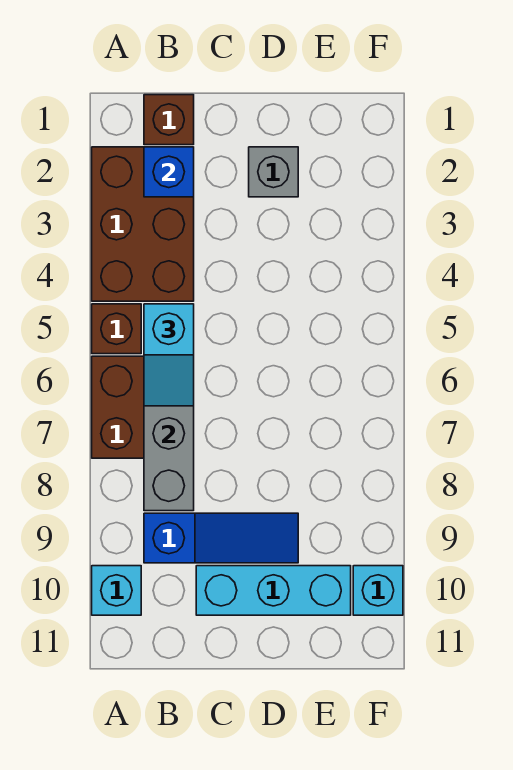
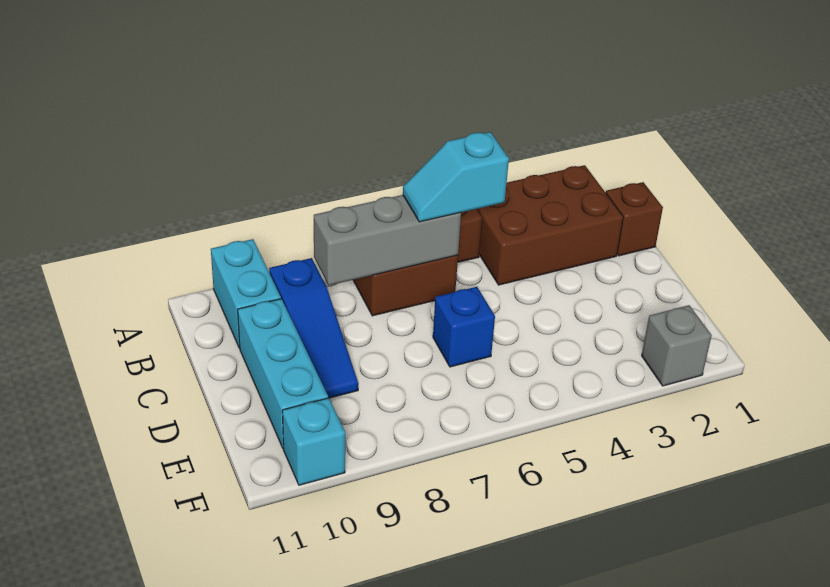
cyan 1x1 brick [92,566,141,615] -> cyan 1x2 brick [211,239,281,348]
blue 1x1 brick [144,147,194,197] -> blue 1x1 brick moved to [433,287,495,367]
grey 1x1 brick [249,147,298,197] -> grey 1x1 brick moved to [642,305,712,386]

